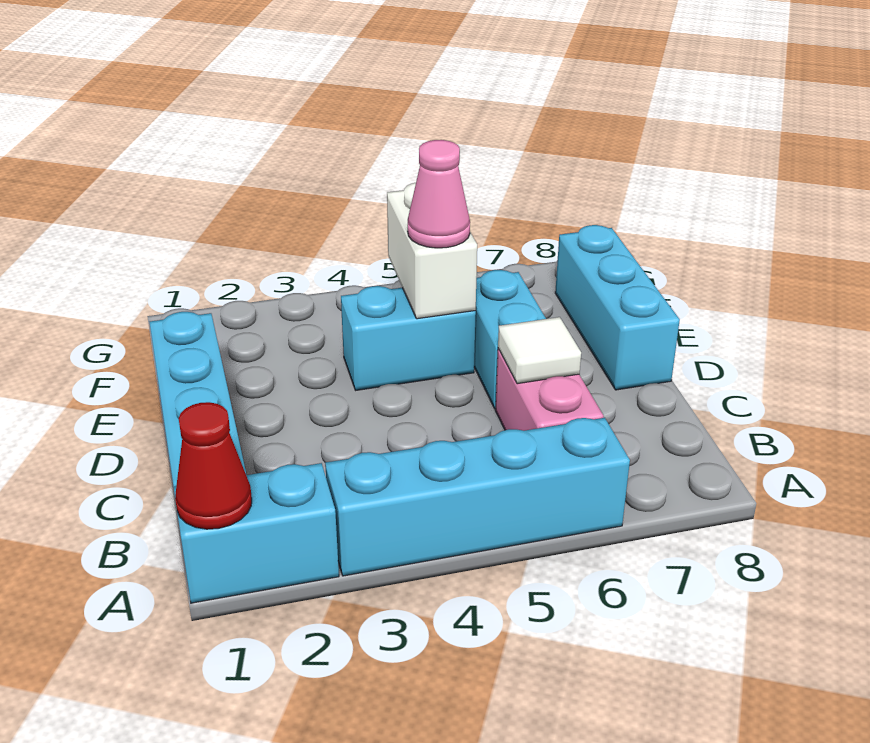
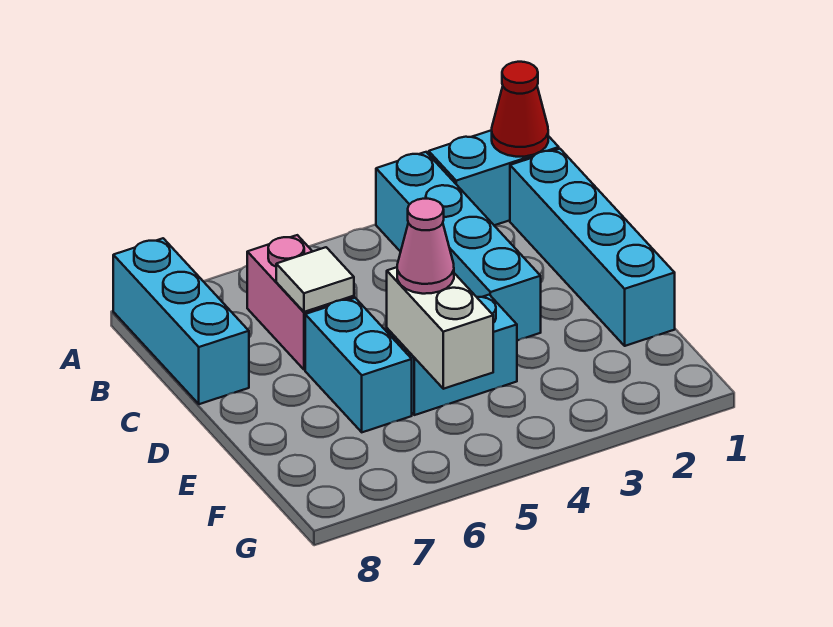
cyan 1x4 brick [325,418,630,576] -> cyan 1x4 brick turned to [376,152,541,341]
cyan 1x3 brick [555,225,680,390] -> cyan 1x3 brick moved to [113,238,249,404]

